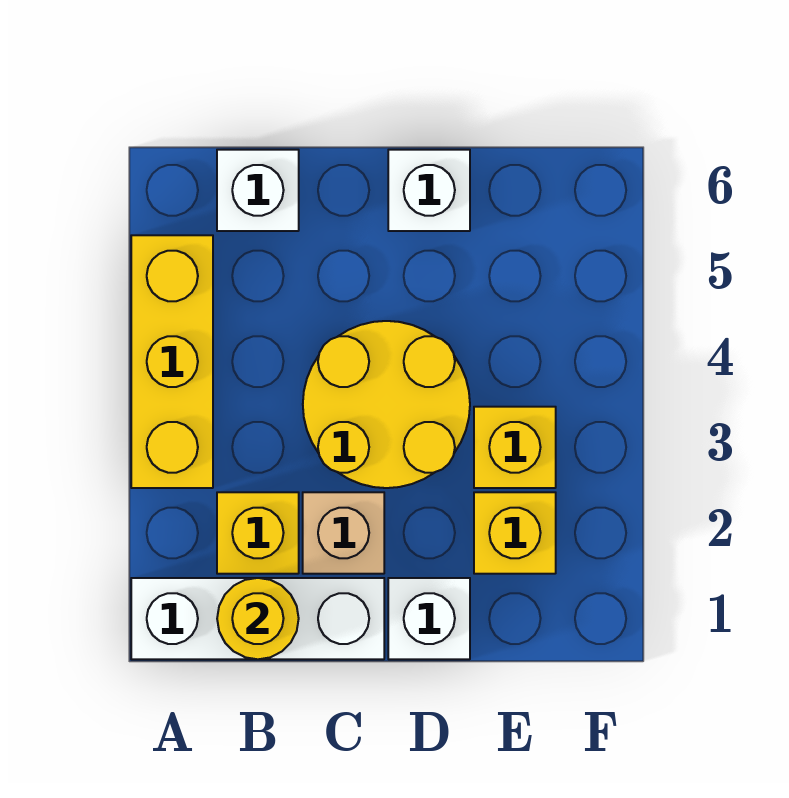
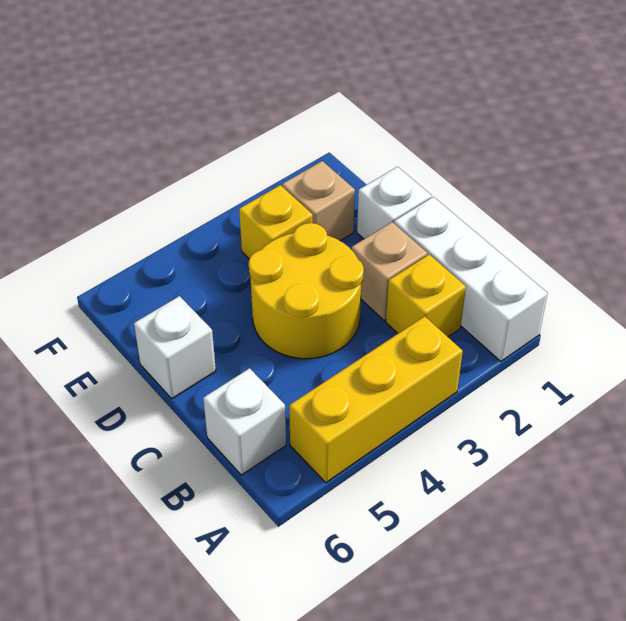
yellow 1x1 round brick [217,578,299,659] -> none
yellow 1x1 brick [474,492,556,574] -> tan 1x1 brick [282,161,355,241]

